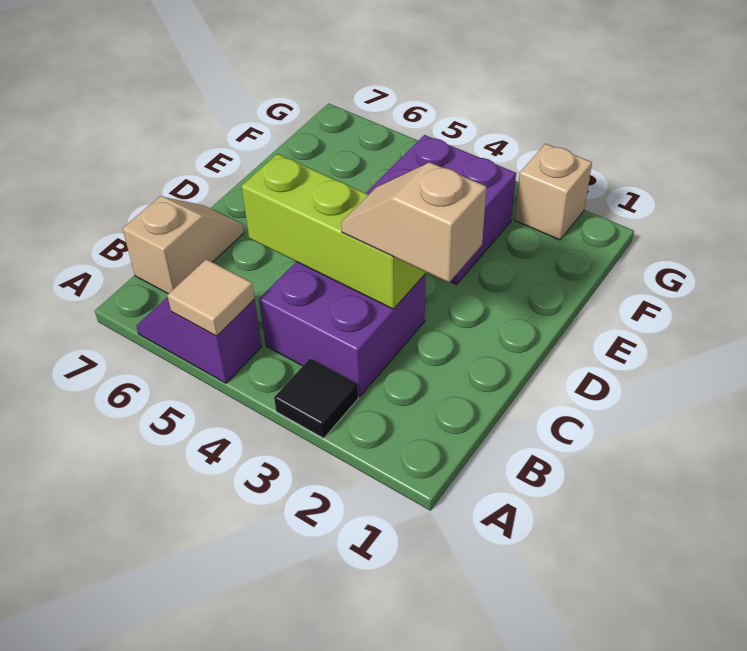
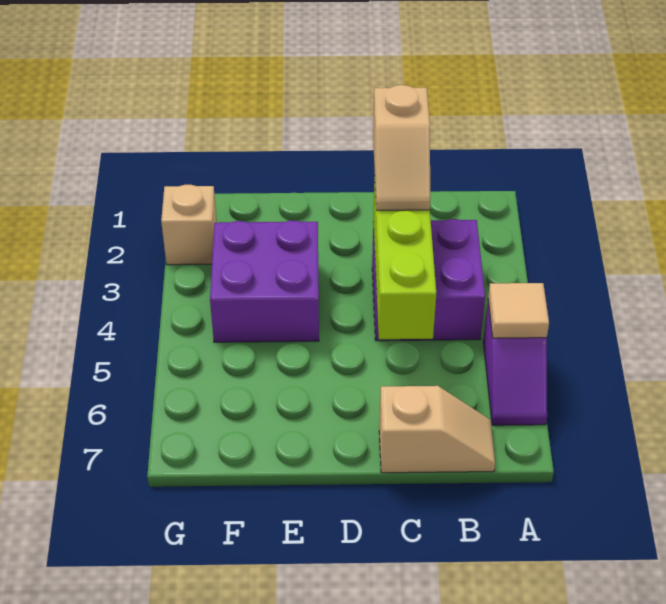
black 1x1 tile [274,359,358,438] -> none
tan 1x2 slope [122,196,244,294] -> tan 1x2 slope turned to [379,386,495,473]

